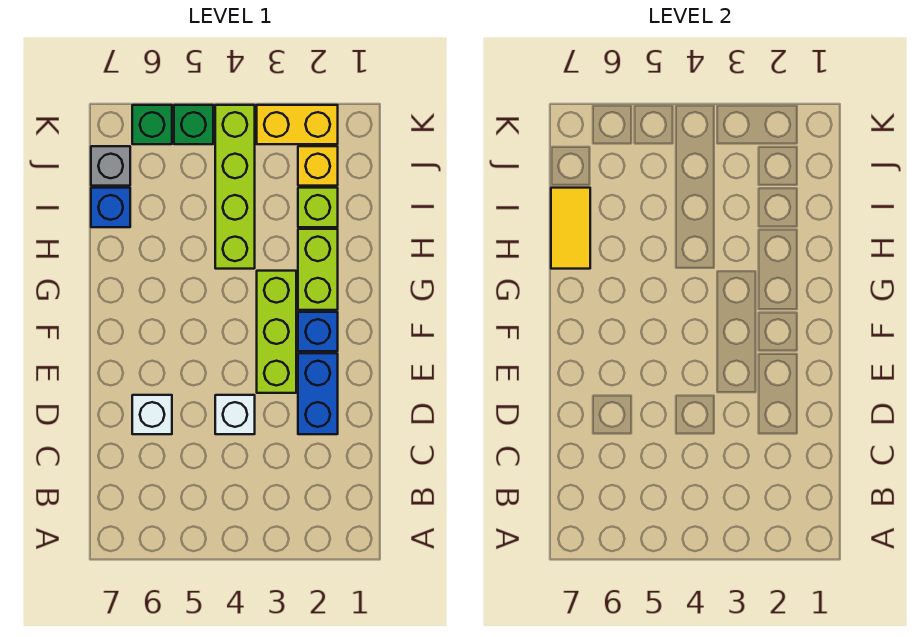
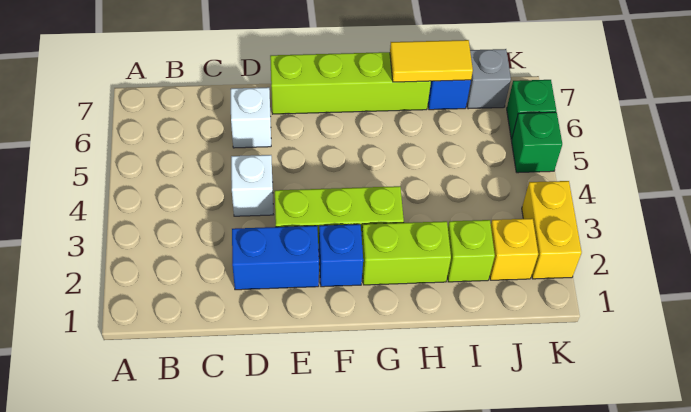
lime 1x4 brick [215,105,255,269] -> lime 1x4 brick moved to [270,52,431,114]

